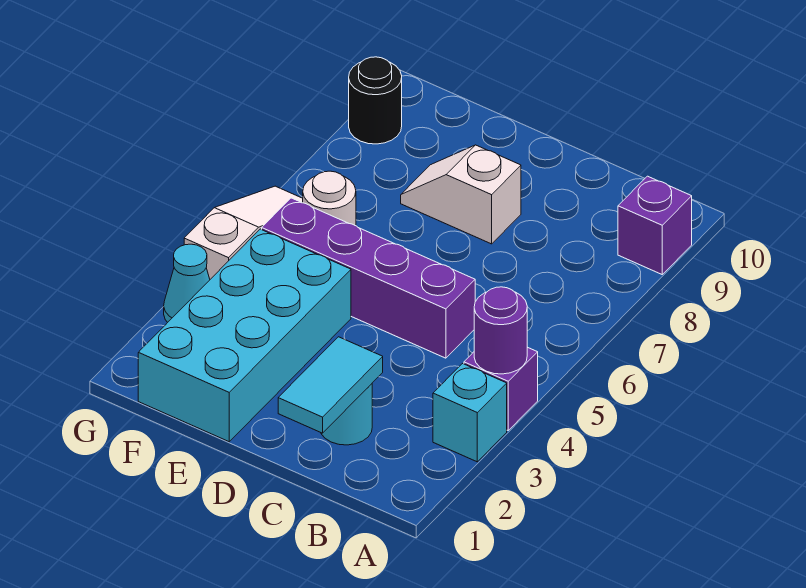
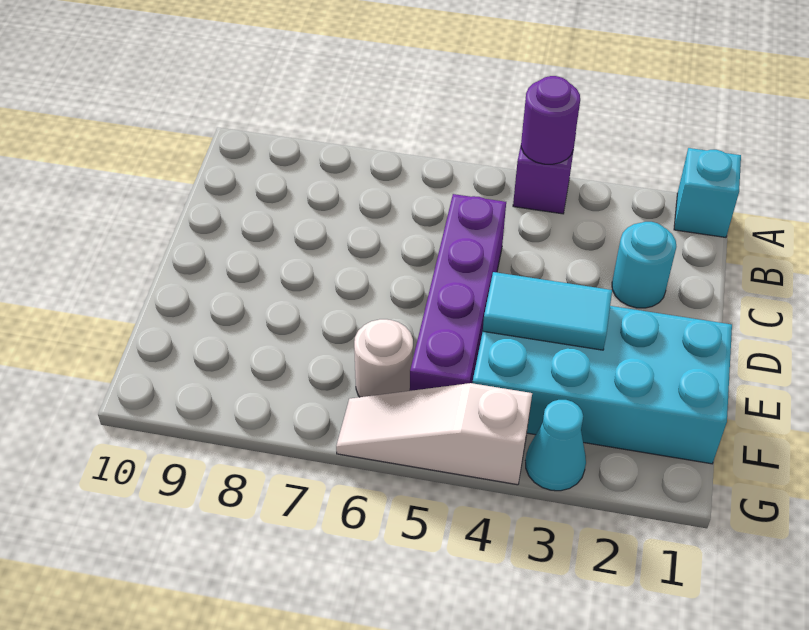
cyan 1x1 brick [433,364,507,462] -> cyan 1x1 brick moved to [674,148,741,237]
purple 1x1 brick [618,176,692,274] -> none
cyan 1x2 tile [278,337,383,433] -> cyan 1x2 tile moved to [483,272,612,350]
white 1x2 slope [401,145,521,244] -> none
black 1x1 round brick [349,57,402,144] -> none

